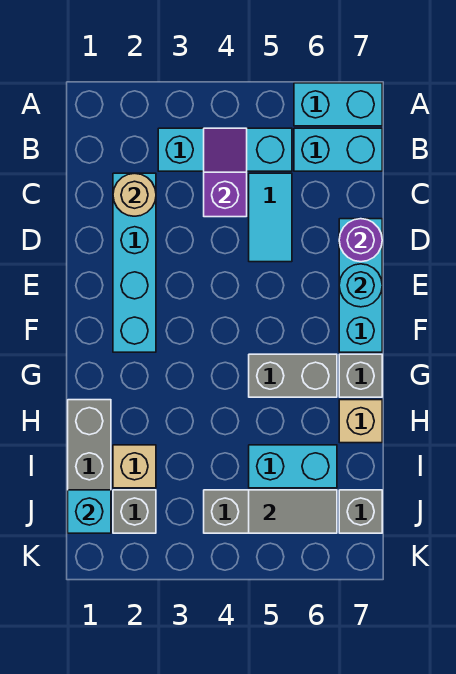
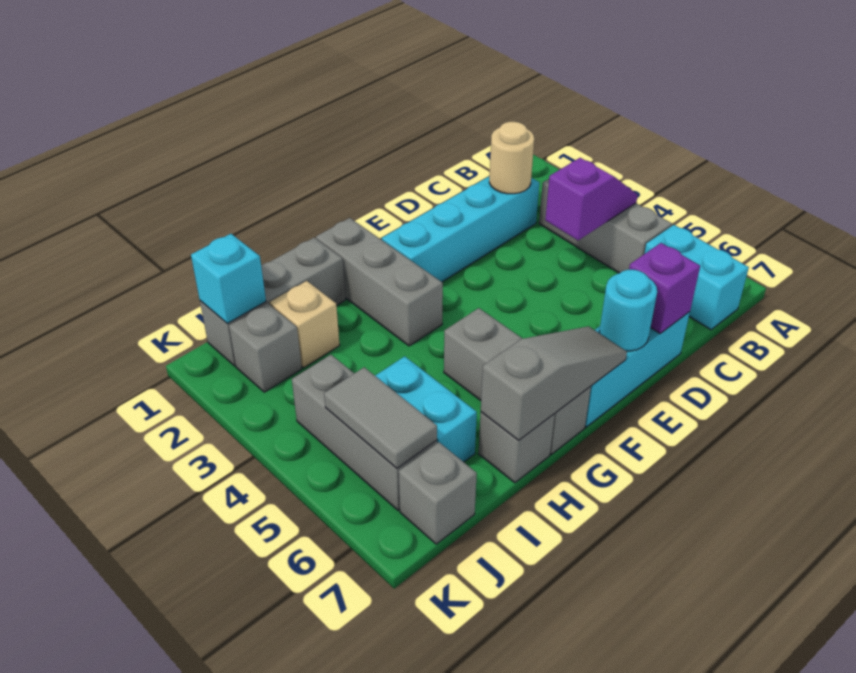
cyan 1x2 brick [294,83,382,126] -> none
cyan 1x3 brick [158,128,292,171] -> grey 1x3 brick [539,179,672,273]
cyan 1x2 tile [249,173,292,262] -> none
purple 1x1 round brick [339,219,382,262] -> purple 1x1 brick [629,243,700,334]
none -> grey 1x3 slope [481,326,627,440]
none -> grey 1x3 brick [316,218,443,346]
tan 1x1 brick [339,400,382,443] -> grey 1x1 brick [479,412,555,483]

